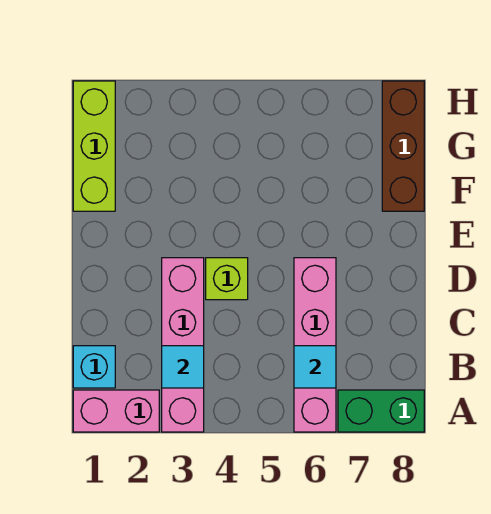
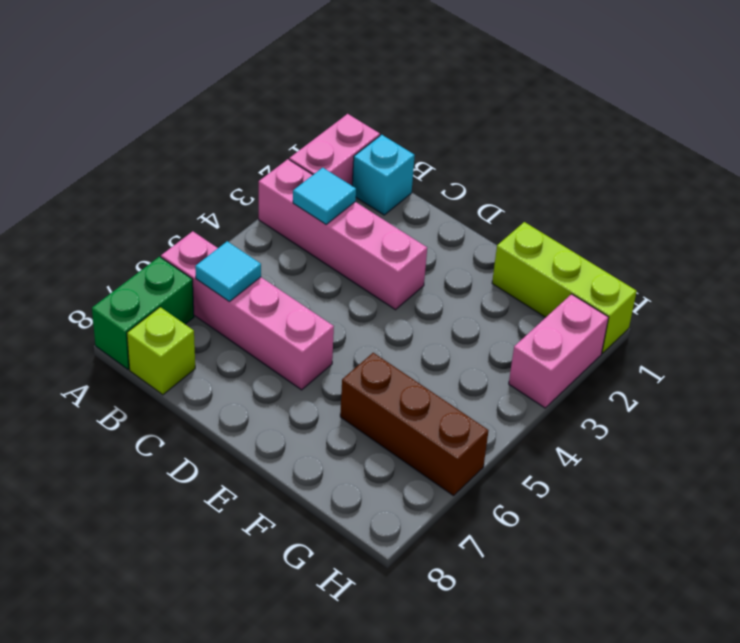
lime 1x1 brick [206,258,248,300] -> lime 1x1 brick moved to [127,307,195,395]
brown 1x3 brick [382,81,424,211] -> brown 1x3 brick moved to [340,353,489,496]
none -> pink 1x2 brick [509,294,609,408]

